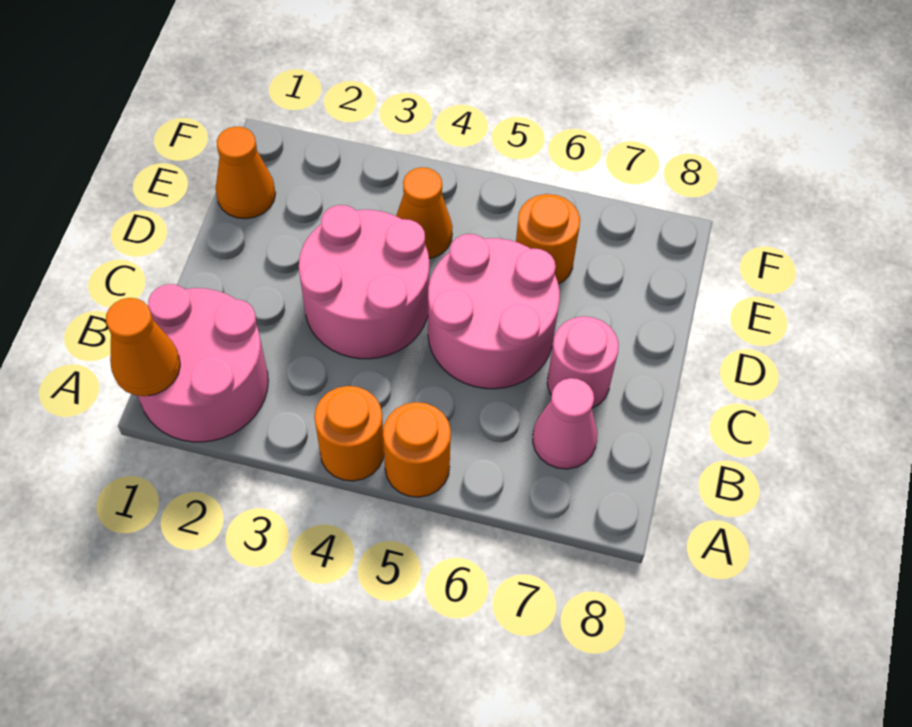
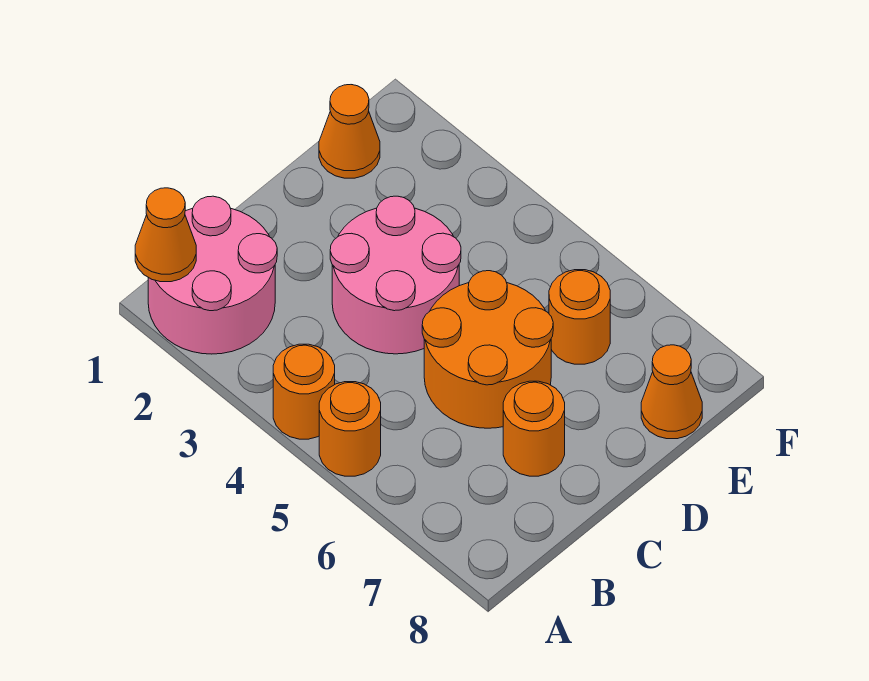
pink 1x1 cone [533,378,597,469] -> none
pink 2x2 round brick [428,234,560,389] -> orange 2x2 round brick [422,271,553,428]
pink 1x1 round brick [547,316,619,408] -> orange 1x1 round brick [503,381,565,476]
orange 1x1 cone [396,167,453,258] -> orange 1x1 cone moved to [641,345,702,439]

